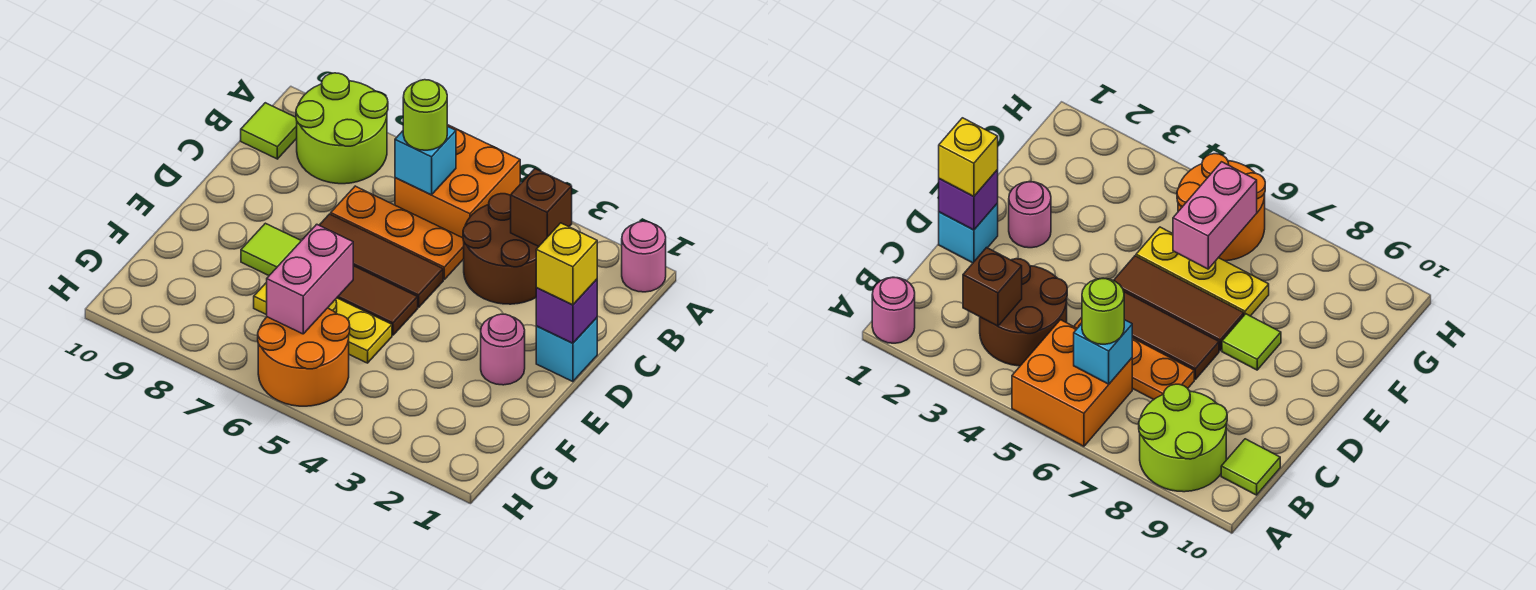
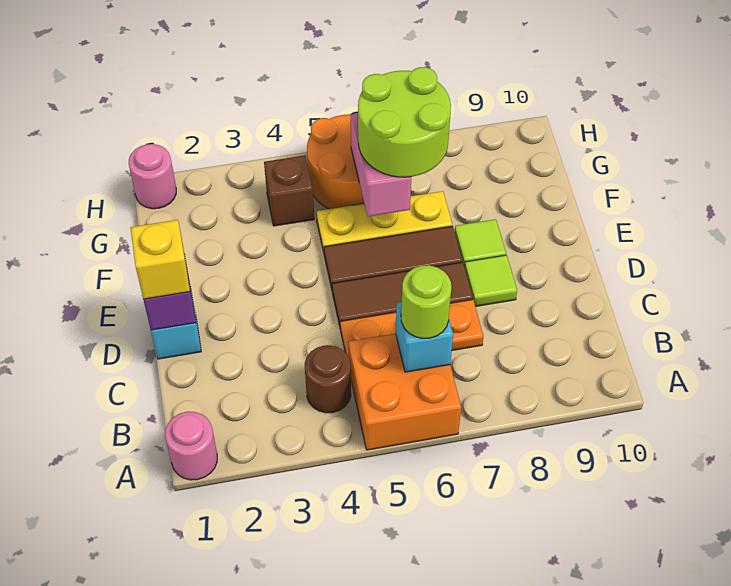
lime 2x2 round brick [296,73,388,184] -> lime 2x2 round brick moved to [358,67,451,177]
brown 2x2 round brick [463,194,539,304] -> brown 1x1 round brick [305,345,351,413]
brown 1x1 brick [511,169,572,246] -> brown 1x1 brick moved to [264,155,314,226]
lime 1x1 tile [241,103,297,159] -> lime 1x1 tile moved to [465,255,517,307]
pink 1x1 round brick [481,314,525,385] -> pink 1x1 round brick moved to [129,144,176,209]

